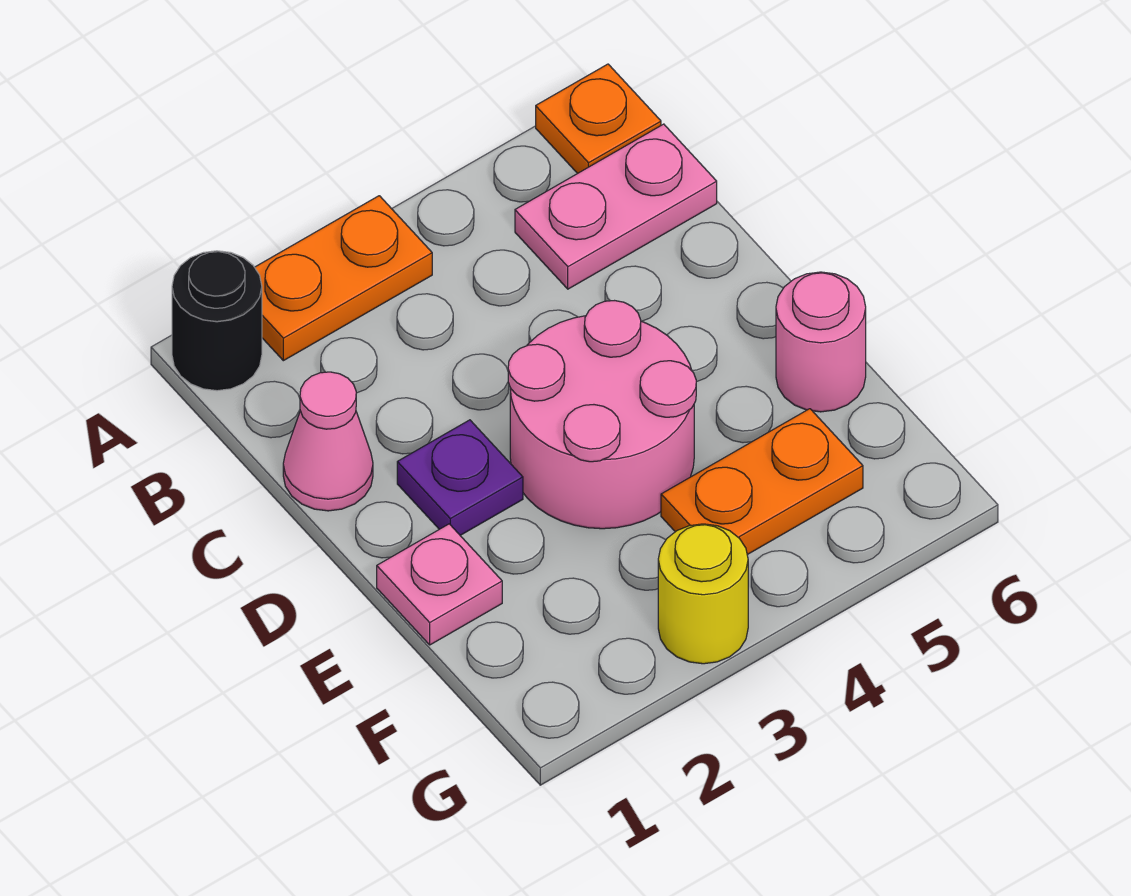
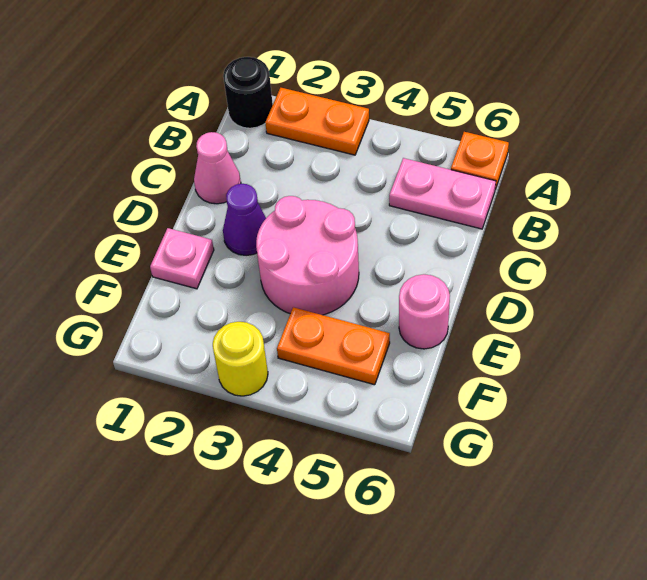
purple 1x1 plate [397,420,523,535] -> purple 1x1 cone [223,184,266,255]

